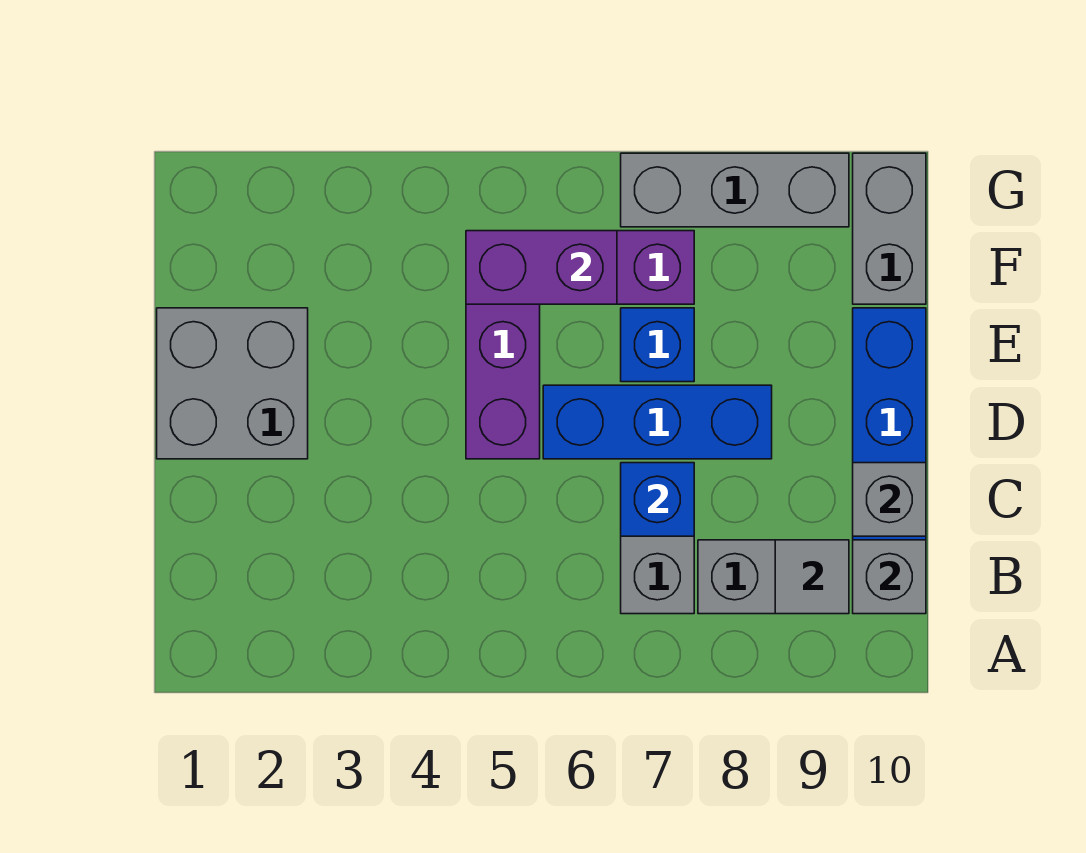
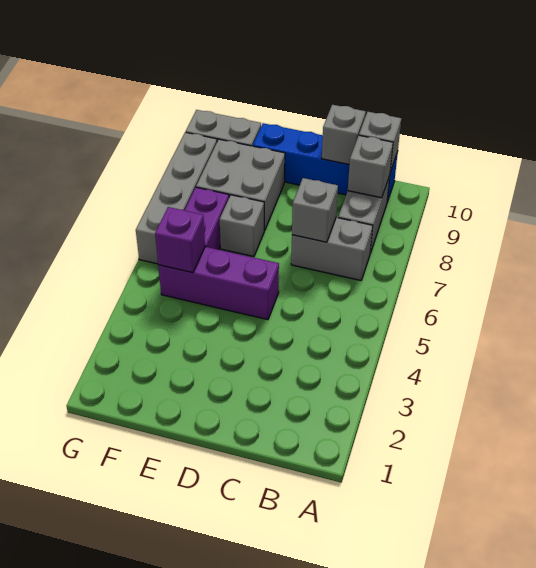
grey 1x1 tile [775,540,849,614] -> grey 1x1 brick [348,135,393,198]
blue 1x1 brick [621,463,694,536] -> grey 1x1 brick [292,178,338,242]
grey 2x2 brick [157,308,308,459] -> grey 2x2 brick moved to [196,139,285,231]
blue 1x3 brick [543,385,772,459] -> none
blue 1x1 brick [621,308,694,382] -> grey 1x1 brick [220,195,264,257]
purple 1x2 brick [466,231,617,304] -> purple 1x1 brick [155,207,205,273]
grey 1x3 brick [621,153,849,227] -> grey 1x4 brick [136,132,217,264]

